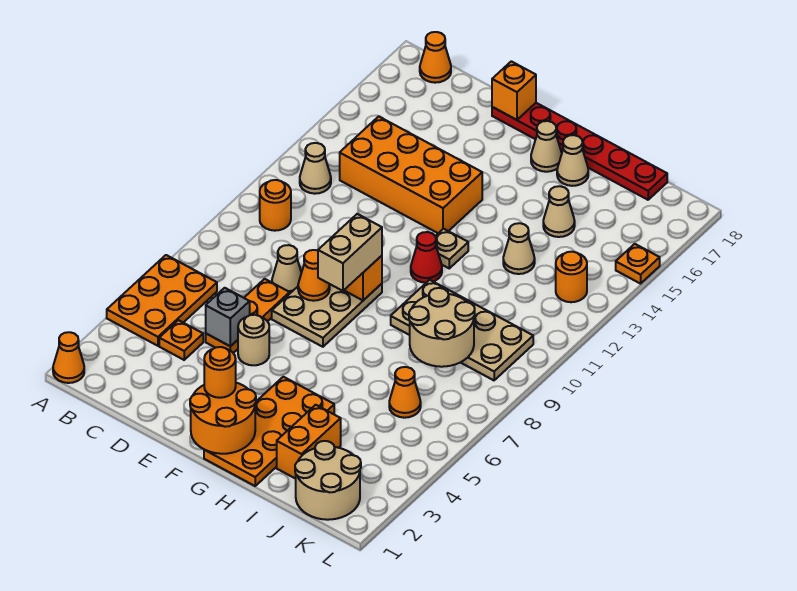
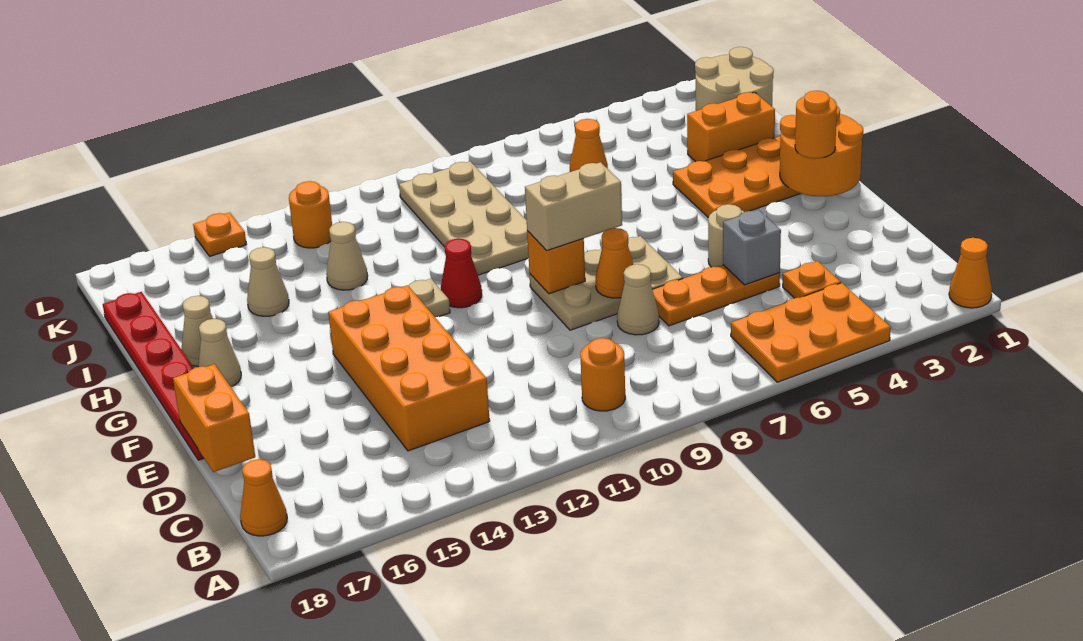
tan 1x1 cone [300,143,331,194] -> none
orange 1x1 brick [492,61,536,120] -> orange 1x2 brick [173,364,255,472]
tan 2x2 round brick [409,288,475,367] -> none

